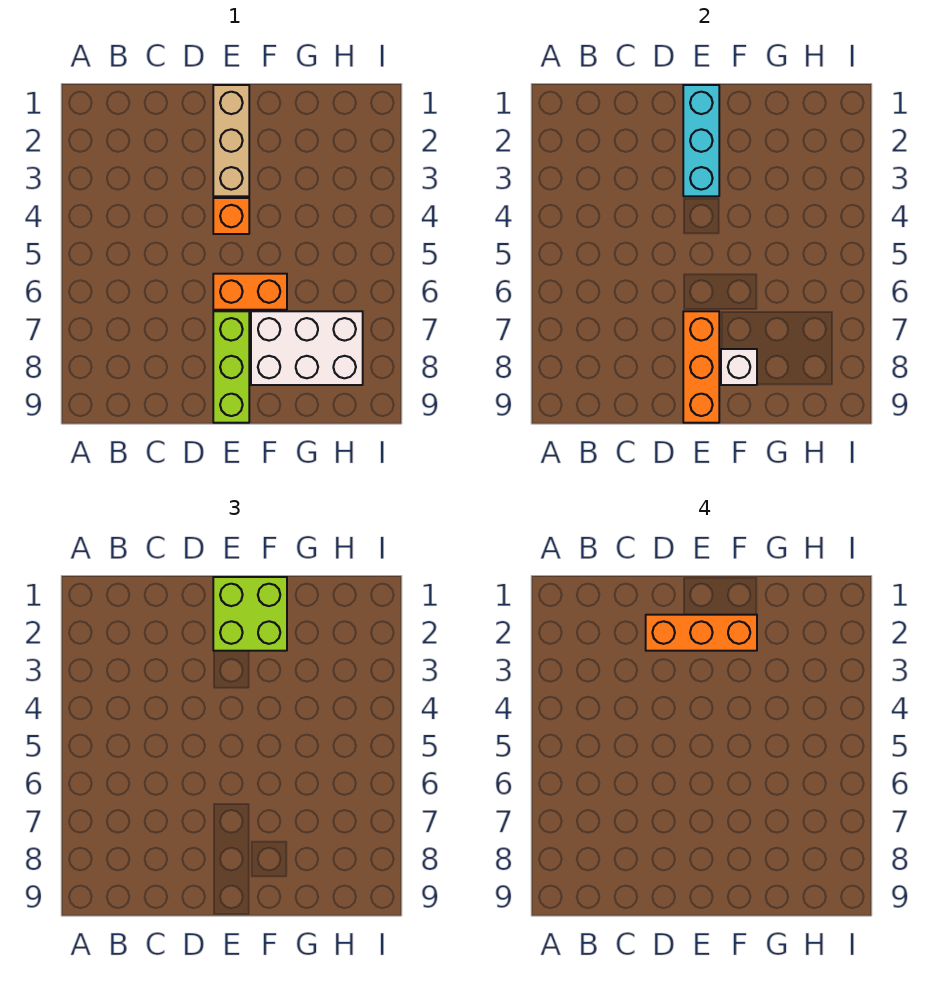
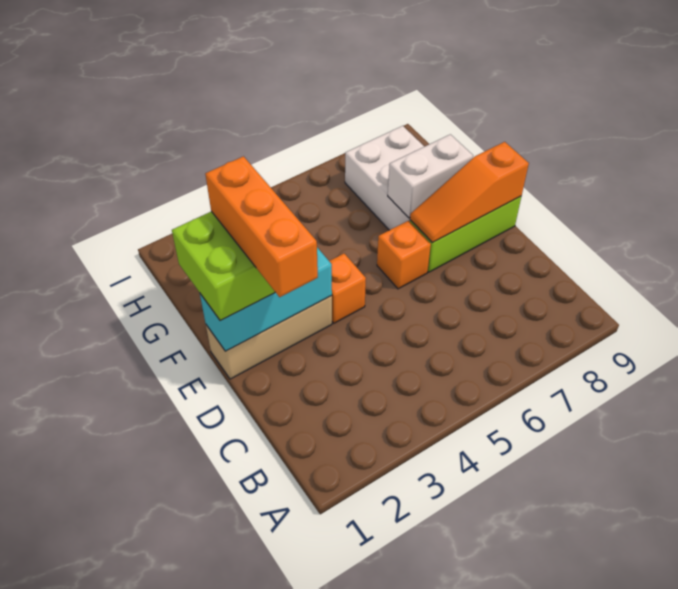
orange 1x2 brick [213,274,287,310] -> orange 1x1 brick [377,221,431,289]
orange 1x3 brick [683,311,719,423] -> orange 1x3 slope [410,142,529,243]
white 1x1 brick [721,349,757,385] -> white 1x2 brick [388,134,473,218]

